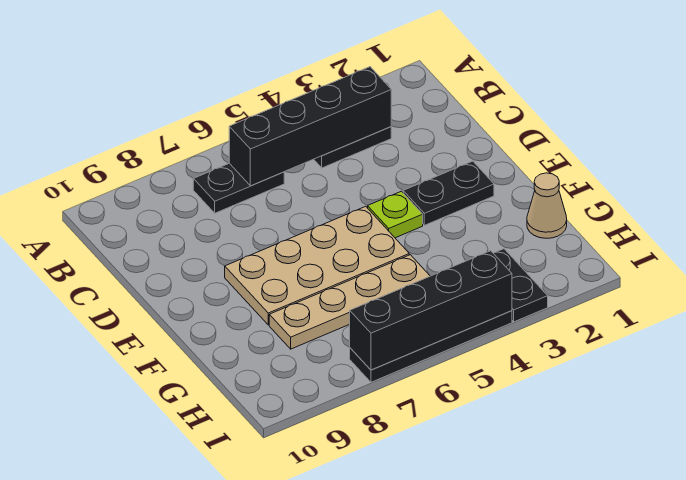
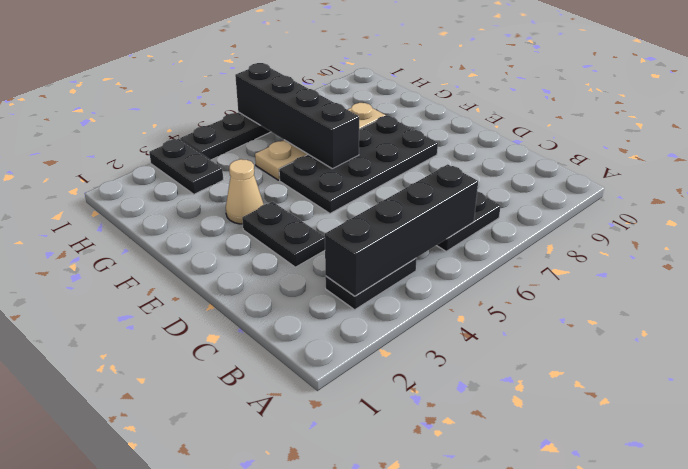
black 1x2 plate [403,161,494,225] -> black 1x2 plate turned to [242,202,325,267]
lime 1x1 plate [368,191,423,238] -> none
tan 2x4 plate [225,206,409,325] -> black 2x4 plate [279,116,438,213]
tan 1x1 cone [527,173,567,238] -> tan 1x1 cone moved to [226,159,264,224]
black 1x4 brick [350,251,512,370] -> black 1x4 brick turned to [235,63,359,169]

